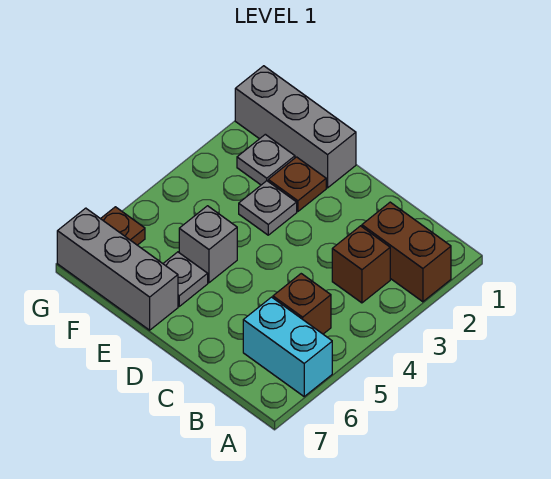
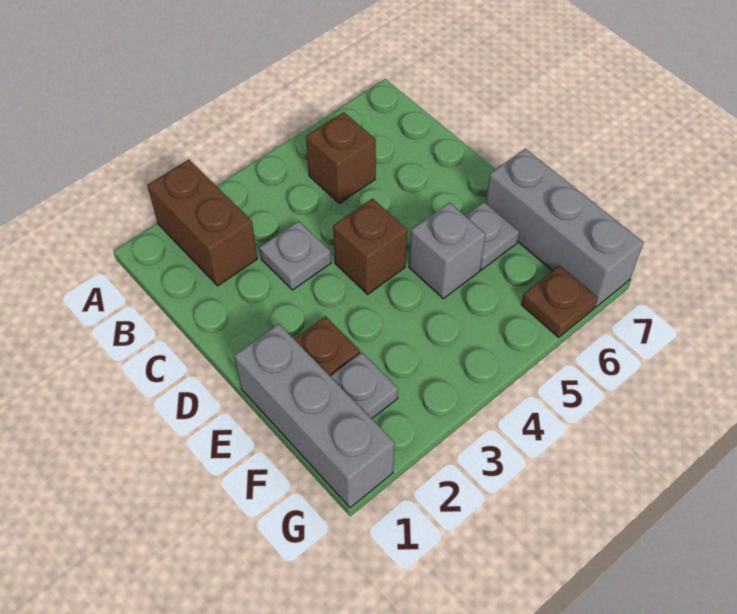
cyan 1x2 brick [243,297,332,396] -> none
brown 1x1 brick [332,226,390,303] -> brown 1x1 brick moved to [333,199,407,294]
grey 1x1 plate [239,181,297,235] -> grey 1x1 plate moved to [260,221,331,290]

